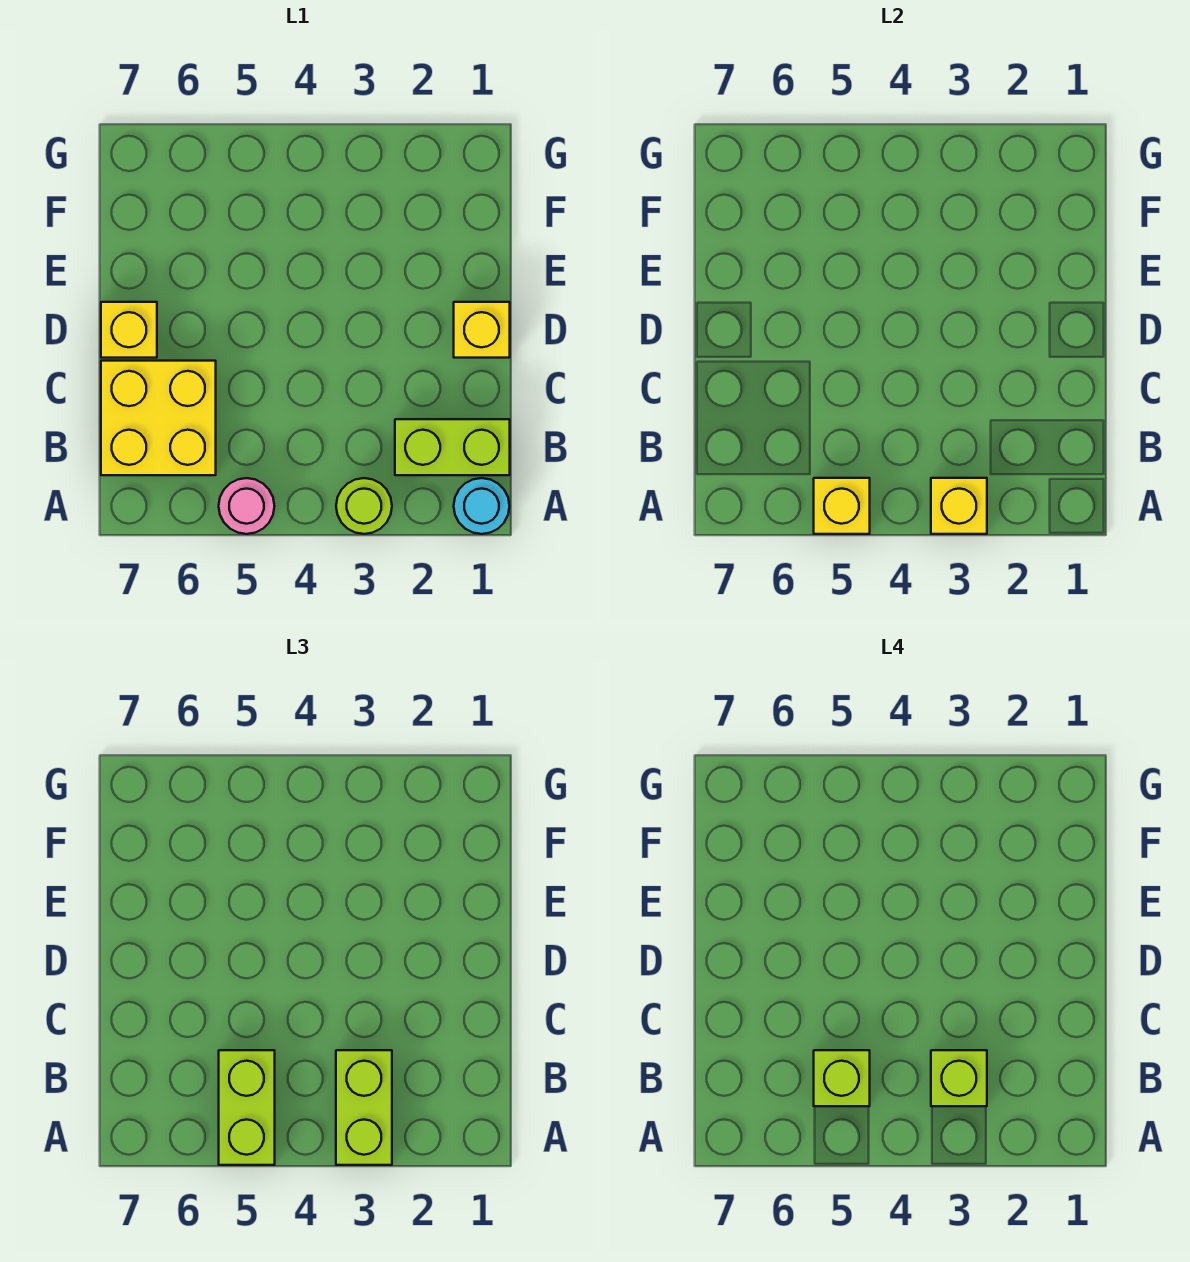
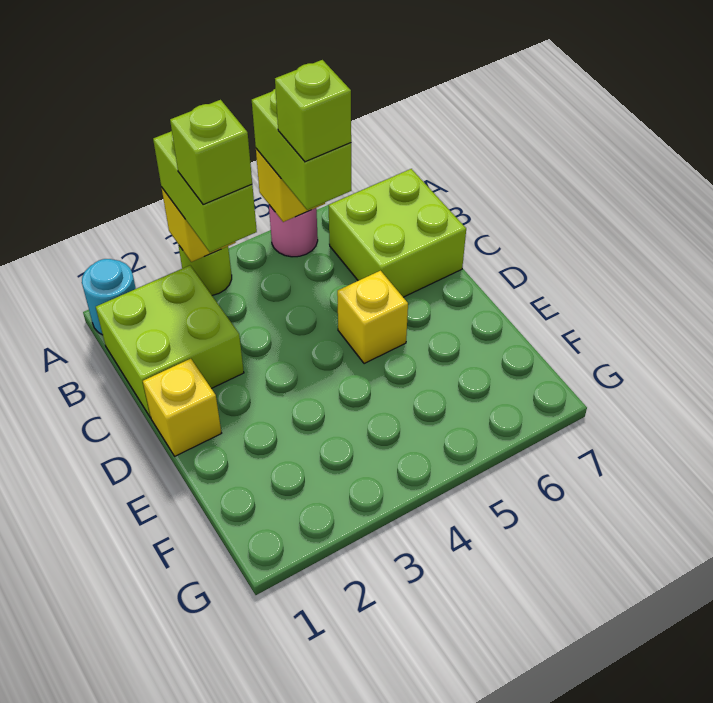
lime 1x2 brick [395,419,510,475] -> lime 2x2 brick [96,266,244,418]
yellow 2x2 brick [101,361,216,475] -> lime 2x2 brick [329,169,466,297]
yellow 1x1 brick [101,302,157,358] -> yellow 1x1 brick moved to [337,271,408,364]

